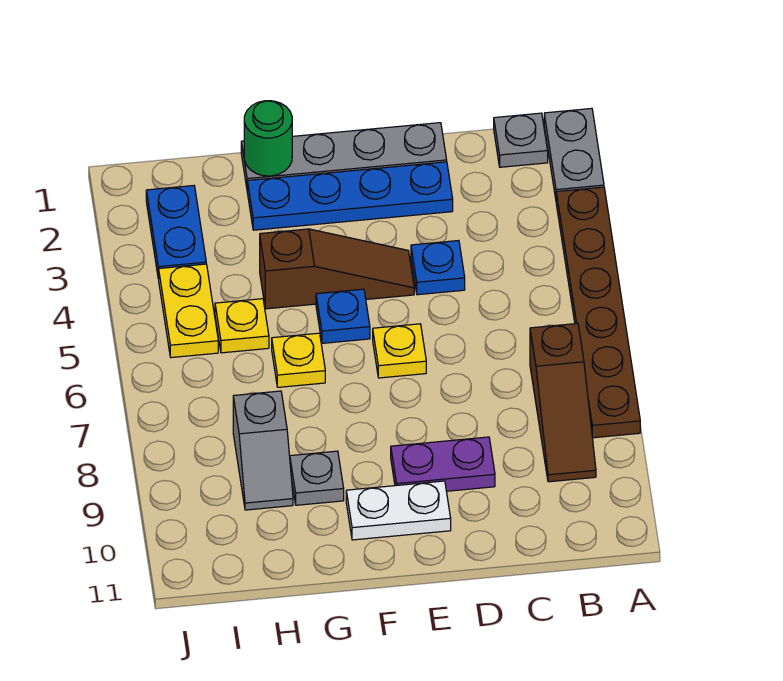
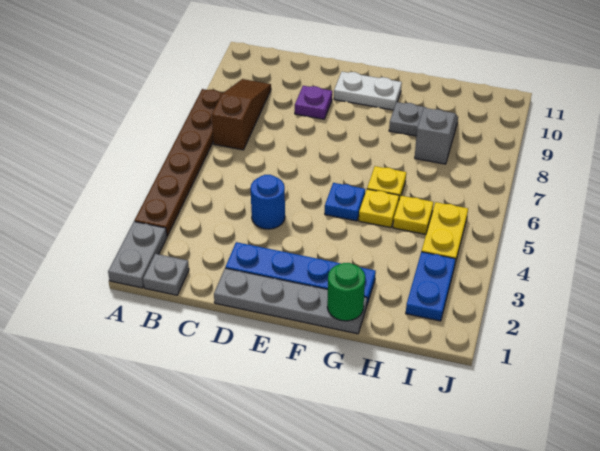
blue 1x1 plate [411,241,465,295] -> blue 1x1 round brick [251,175,285,229]
purple 1x2 plate [391,437,495,491] -> purple 1x1 plate [295,86,332,119]
brown 1x3 slope [260,229,414,309] -> none
yellow 1x1 plate [373,324,426,378] -> yellow 1x1 plate moved to [359,189,399,228]

